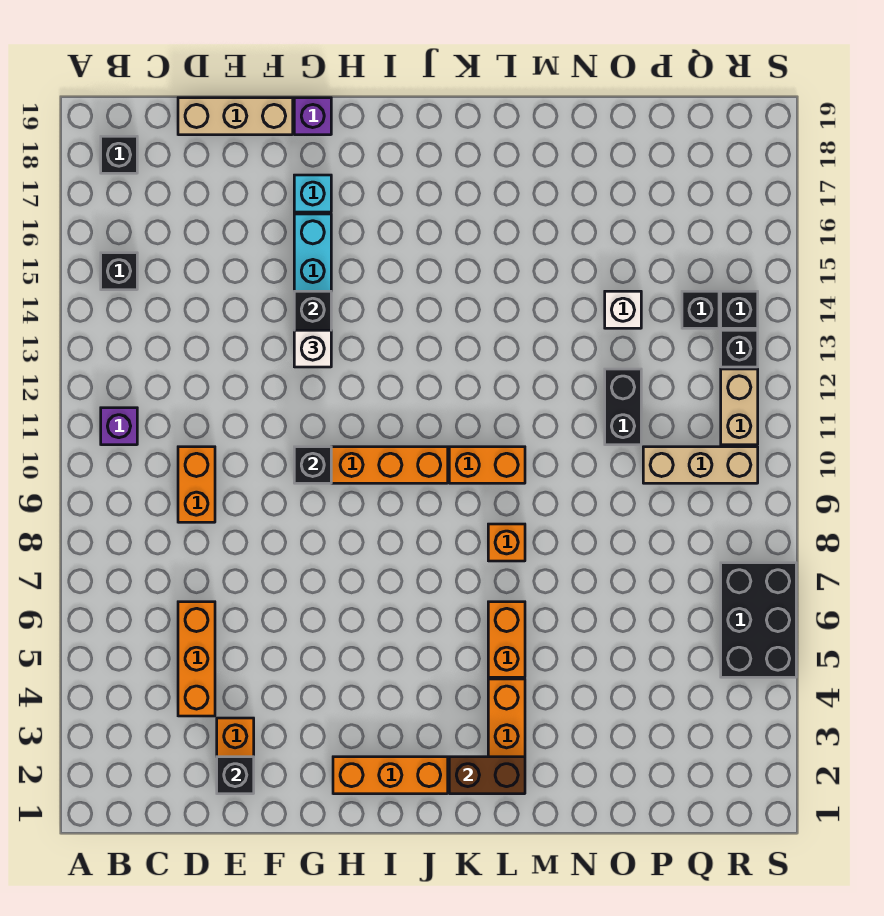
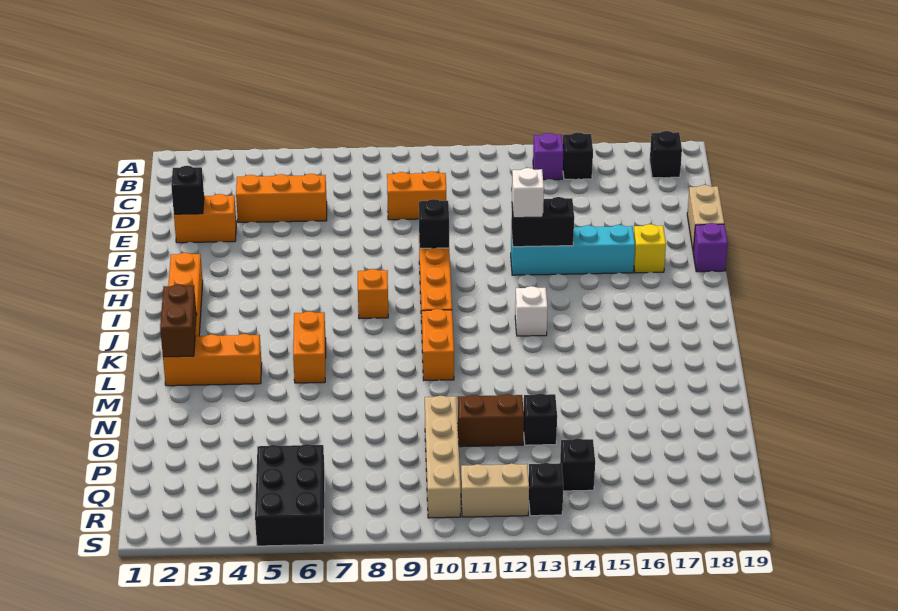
purple 1x1 brick [101,408,137,445] -> purple 1x1 brick moved to [533,133,563,180]
tan 1x3 brick [178,98,293,135] -> tan 1x2 brick [687,185,724,249]
cyan 1x1 brick [294,175,331,212] -> yellow 1x1 brick [634,224,666,273]
orange 1x2 brick [488,602,525,677] -> orange 1x2 brick turned to [293,311,326,383]
orange 1x1 brick [488,524,525,561] -> orange 1x1 brick moved to [358,269,388,319]
black 1x2 brick [605,369,641,445] -> brown 1x2 brick [458,394,524,447]
white 1x1 brick [605,291,641,328] -> white 1x1 brick moved to [515,286,548,336]
tan 1x3 brick [643,447,758,483] -> tan 1x4 brick [425,396,461,518]
black 2x3 brick [721,563,796,677] -> black 2x3 brick turned to [255,444,325,546]
black 1x1 brick [721,291,758,328] -> black 1x1 brick moved to [524,394,557,445]

